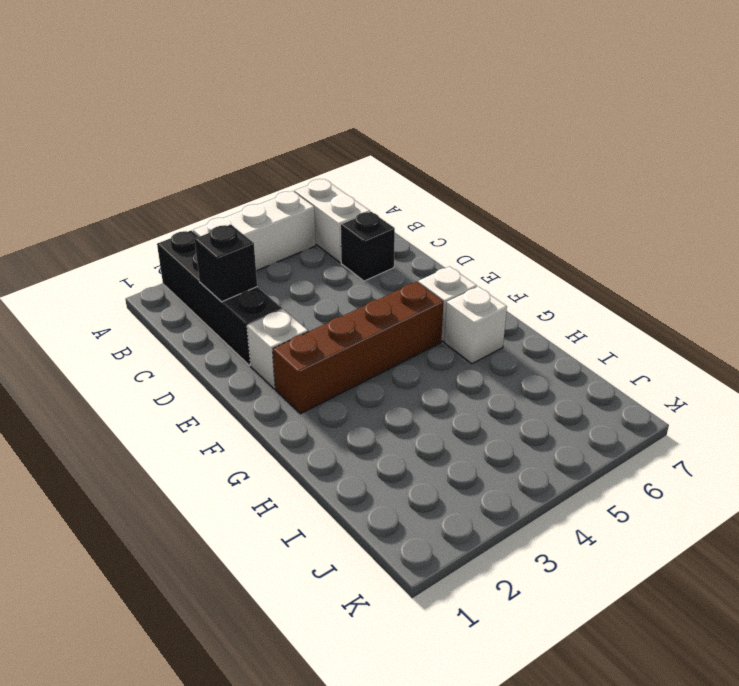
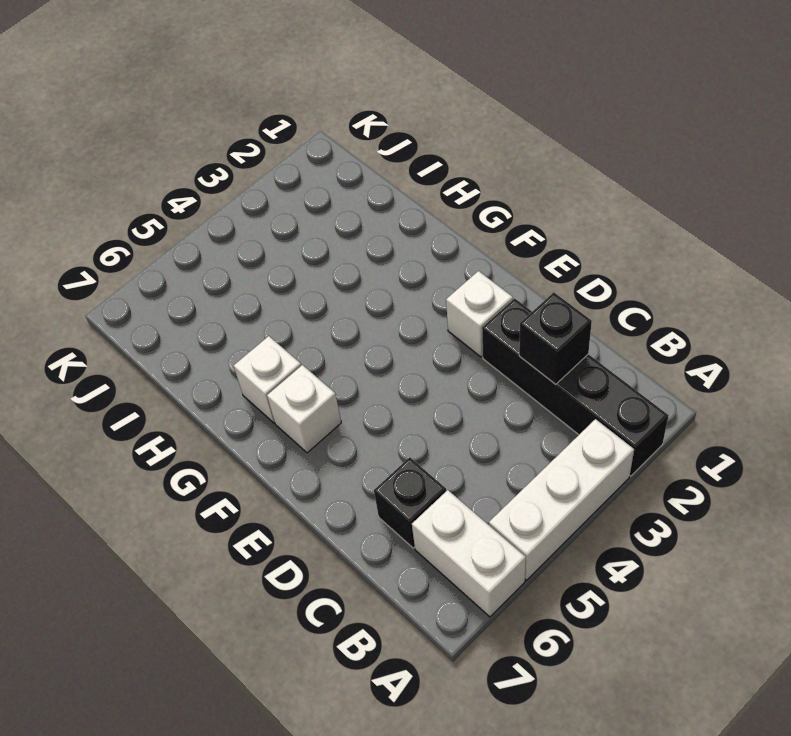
brown 1x4 brick [273,282,443,414] -> none

